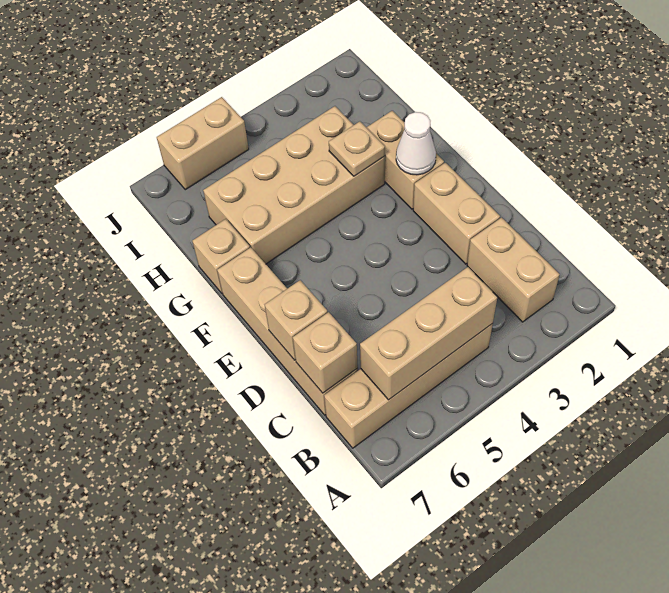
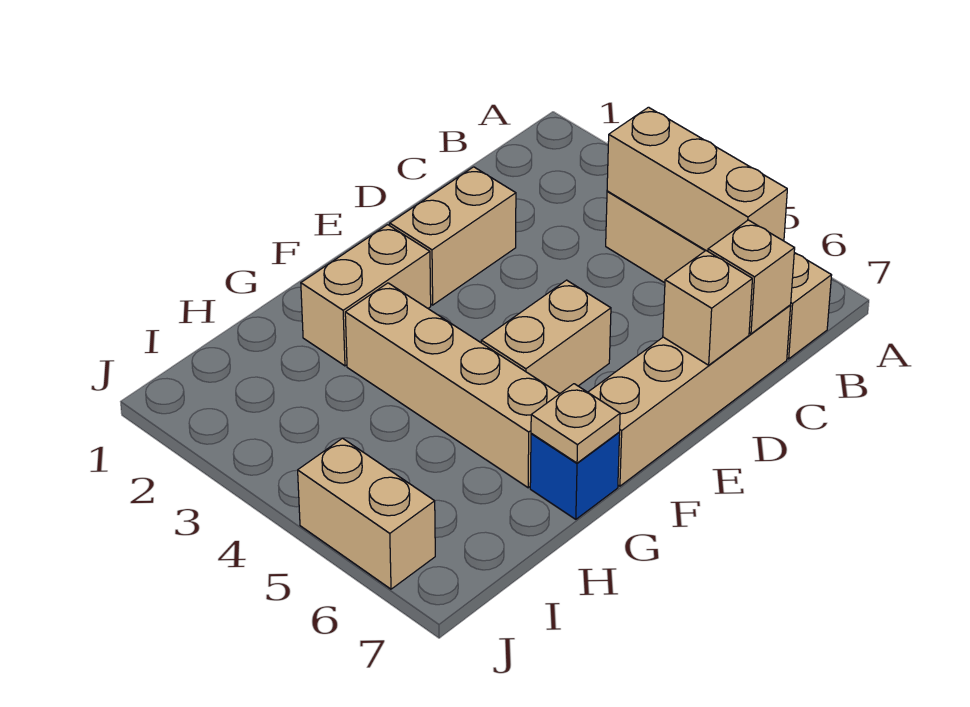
tan 1x2 brick [467,218,560,322] -> tan 1x2 brick moved to [481,280,611,393]
white 1x1 cone [396,112,436,175] -> none
tan 2x4 brick [203,106,385,264] -> tan 1x4 brick [345,283,560,488]
tan 1x1 plate [329,121,385,176] -> tan 1x1 plate moved to [531,384,620,463]
tan 1x1 brick [192,219,250,293] -> blue 1x1 brick [530,433,620,519]

